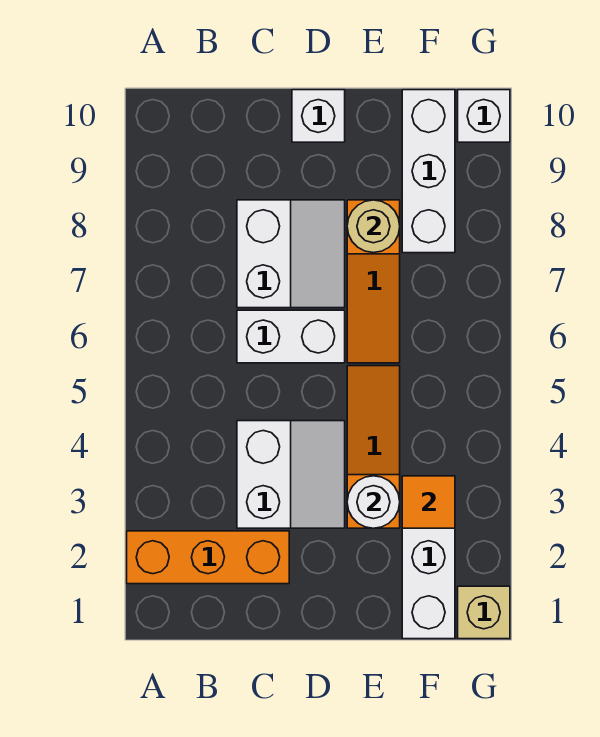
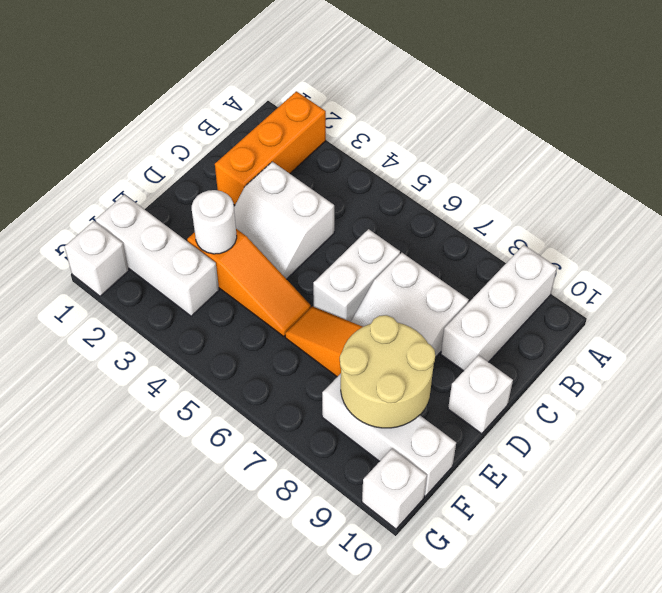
none -> white 1x3 brick [441,245,557,371]
tan 1x1 round brick [347,200,400,253] -> tan 2x2 round brick [340,315,435,428]
orange 1x1 tile [402,476,455,528] -> none
tan 1x1 brick [458,586,510,639] -> white 1x1 brick [64,221,129,296]

